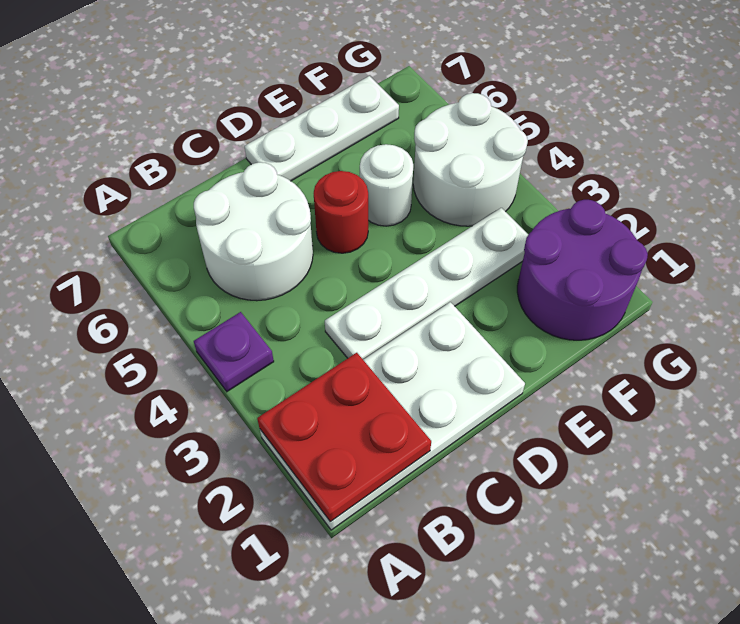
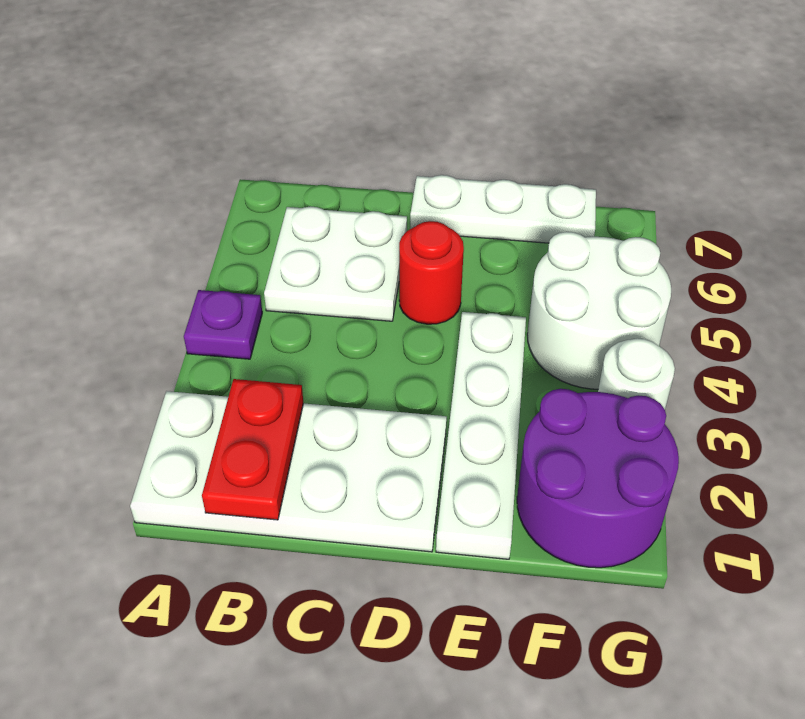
red 2x2 plate [257,353,431,522] -> red 1x2 plate [202,379,303,520]
white 2x2 round brick [194,162,313,301] -> white 2x2 plate [264,207,407,321]
white 1x4 plate [325,208,528,360] -> white 1x4 plate turned to [436,312,526,559]
white 1x1 round brick [360,144,413,226] -> white 1x1 round brick moved to [598,338,675,409]

